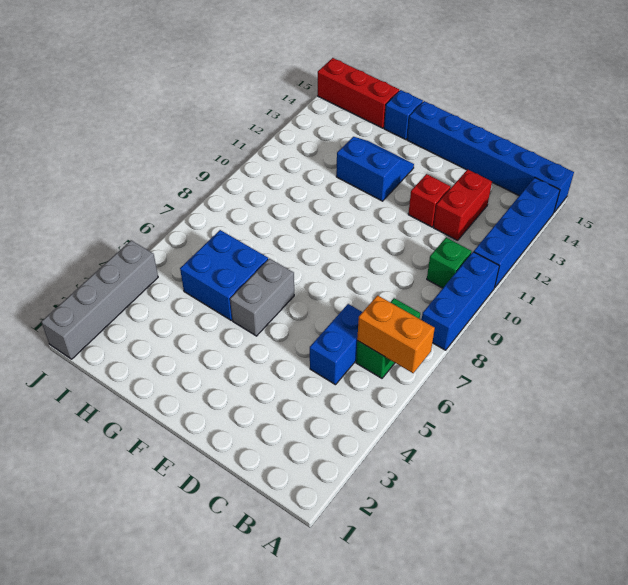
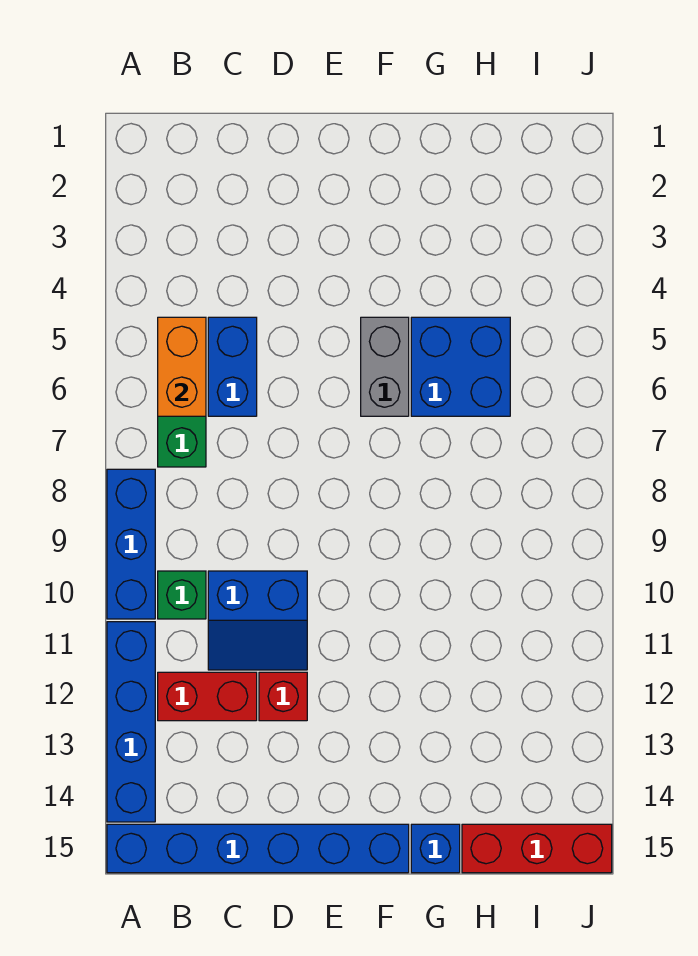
orange 1x2 brick [357,295,435,373] -> orange 1x2 brick turned to [158,317,206,416]
red 1x2 brick [433,169,492,240] -> red 1x2 brick turned to [158,672,257,721]
blue 2x2 slope [336,137,414,201] -> blue 2x2 slope moved to [208,571,307,670]
grey 1x4 brick [41,240,158,359] -> none

